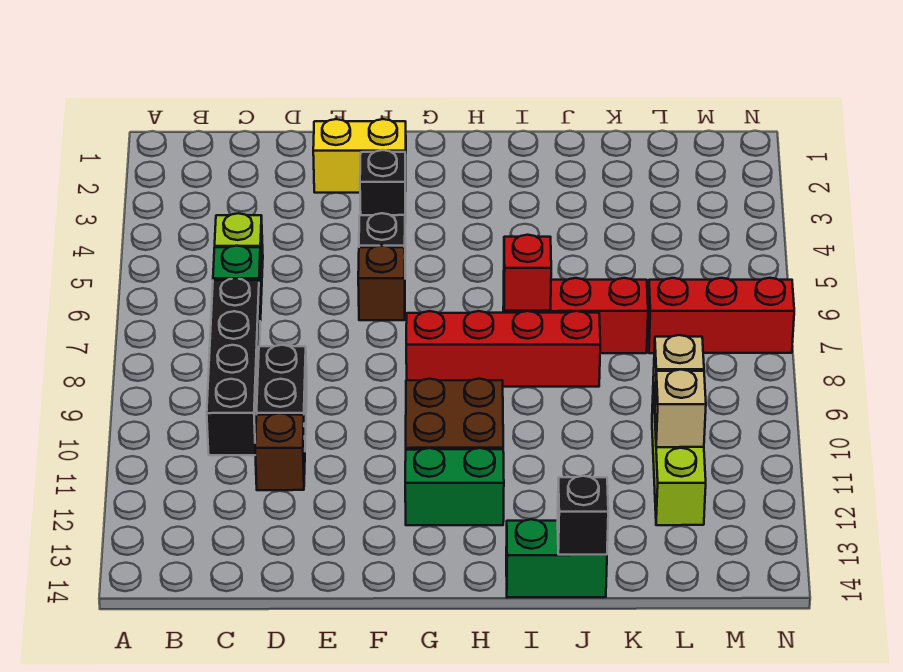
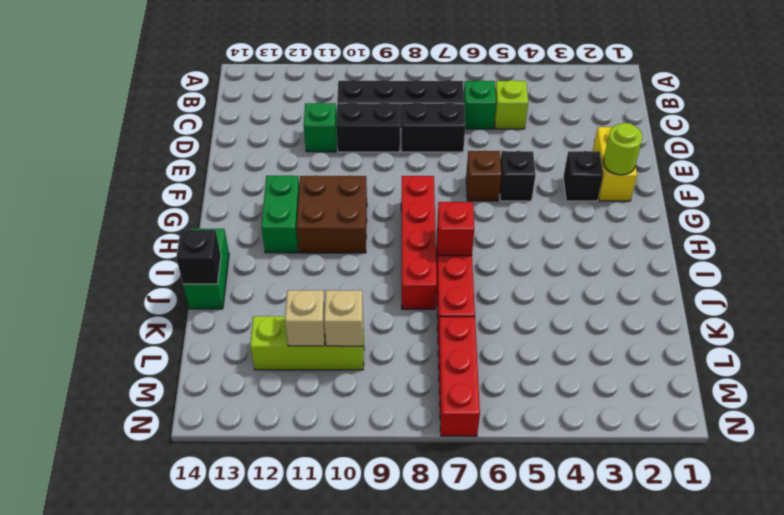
none -> black 1x2 brick [401,103,465,152]
brown 1x1 brick [255,413,305,490] -> green 1x1 brick [304,103,337,152]
none -> lime 1x1 round brick [603,123,642,175]

